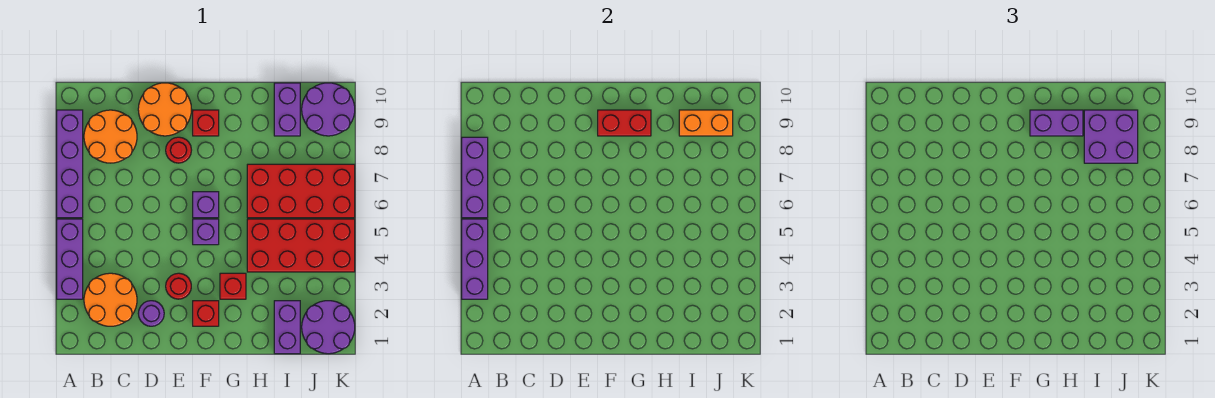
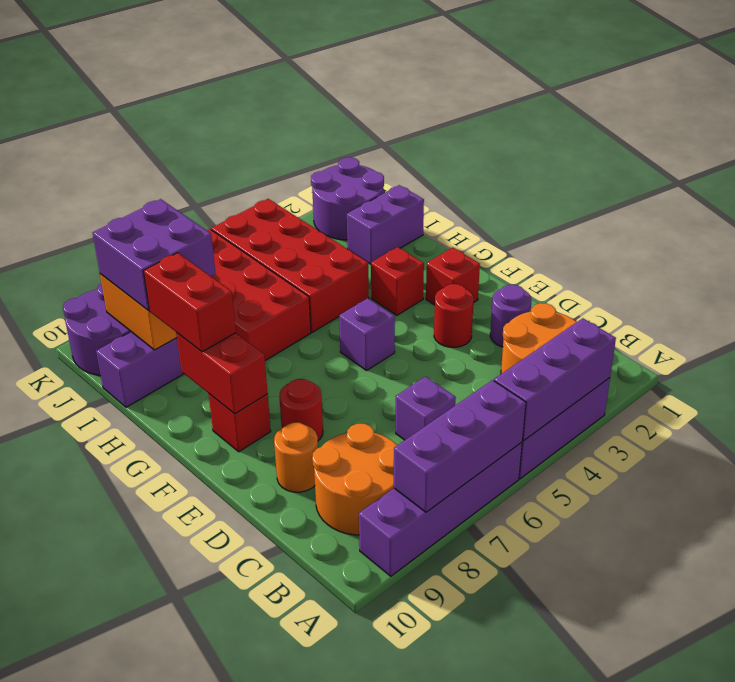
orange 2x2 round brick [138,83,192,136] -> orange 1x1 round brick [274,423,318,492]
purple 1x1 brick [193,192,219,218] -> purple 1x1 brick moved to [396,376,456,440]
purple 1x2 brick [1030,110,1083,136] -> red 1x2 brick [144,253,236,352]

